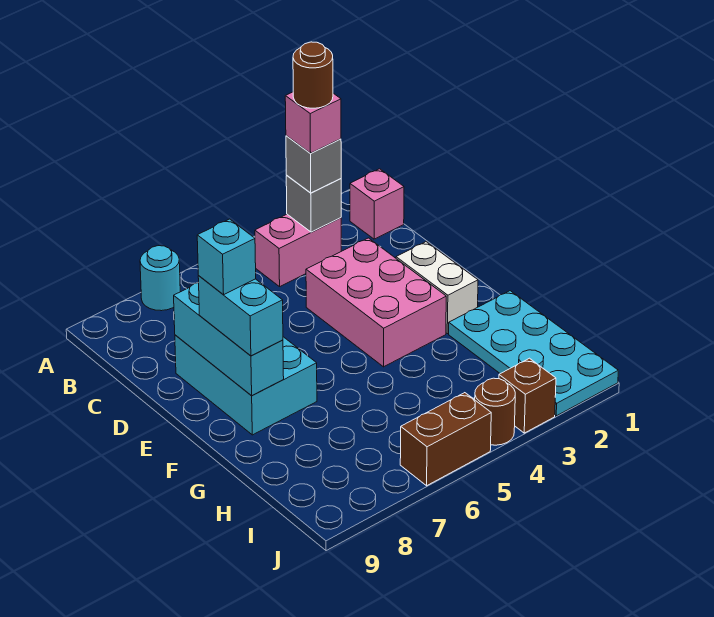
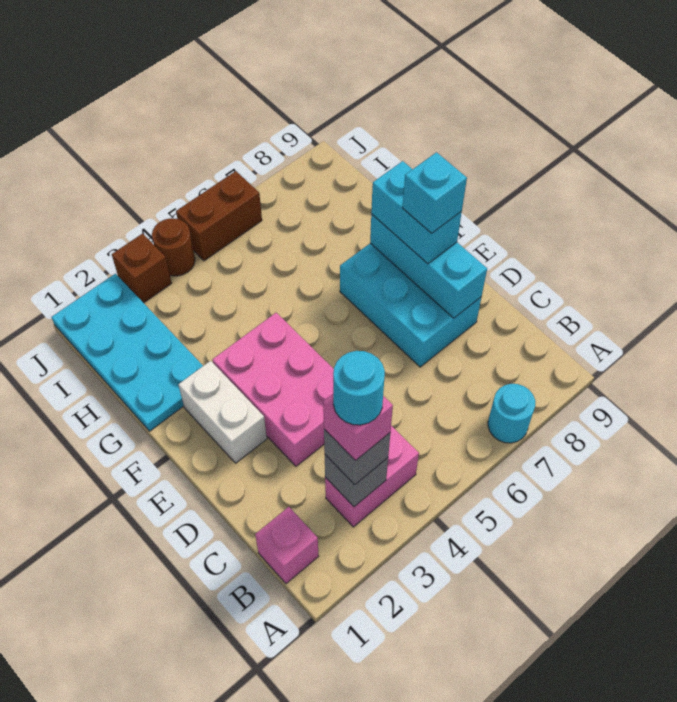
brown 1x1 round brick [293,42,333,108] -> cyan 1x1 round brick [333,351,385,425]

